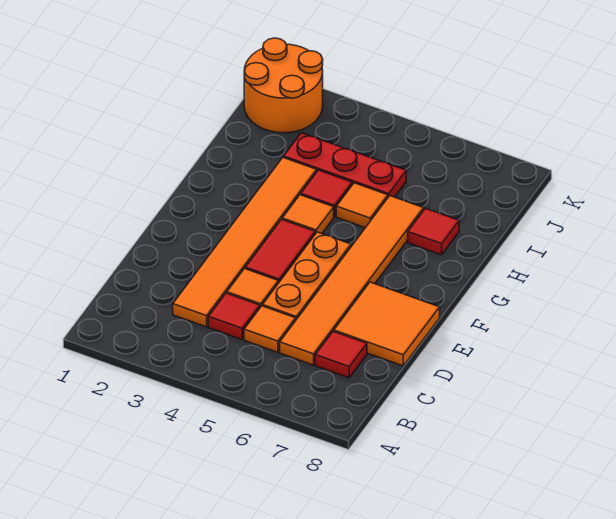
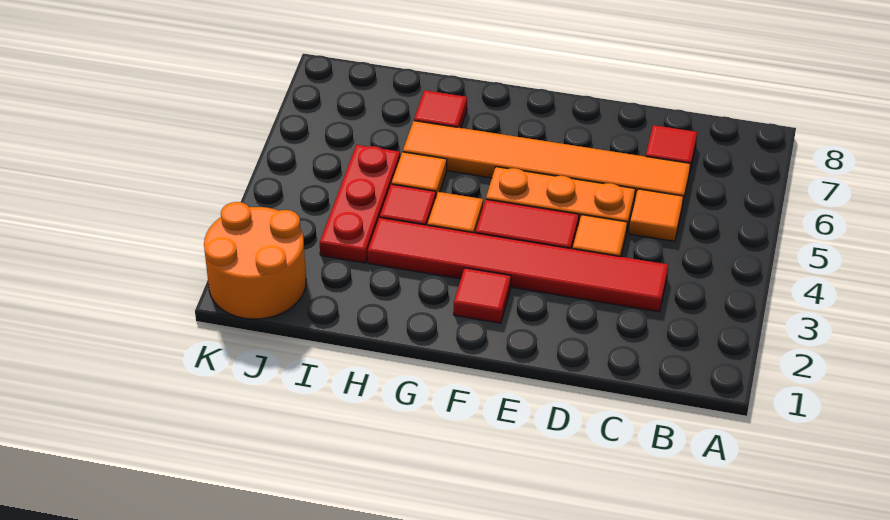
orange 1x6 tile [173,157,317,327] -> red 1x6 tile [368,218,668,312]
red 1x1 tile [208,293,260,340] -> red 1x1 tile moved to [454,268,511,323]
orange 2x2 tile [334,282,440,366] -> none

